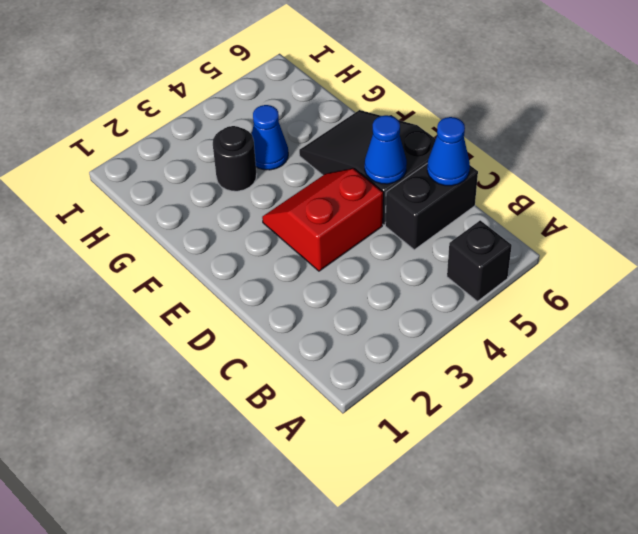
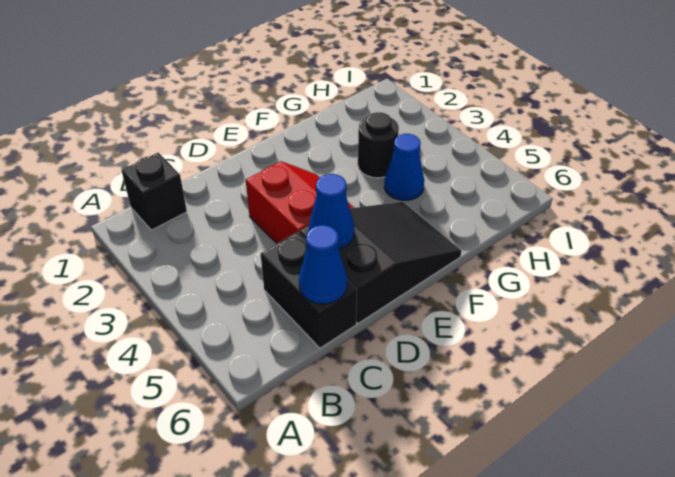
black 1x1 brick [447,220,512,301] -> black 1x1 brick moved to [121,153,187,230]

